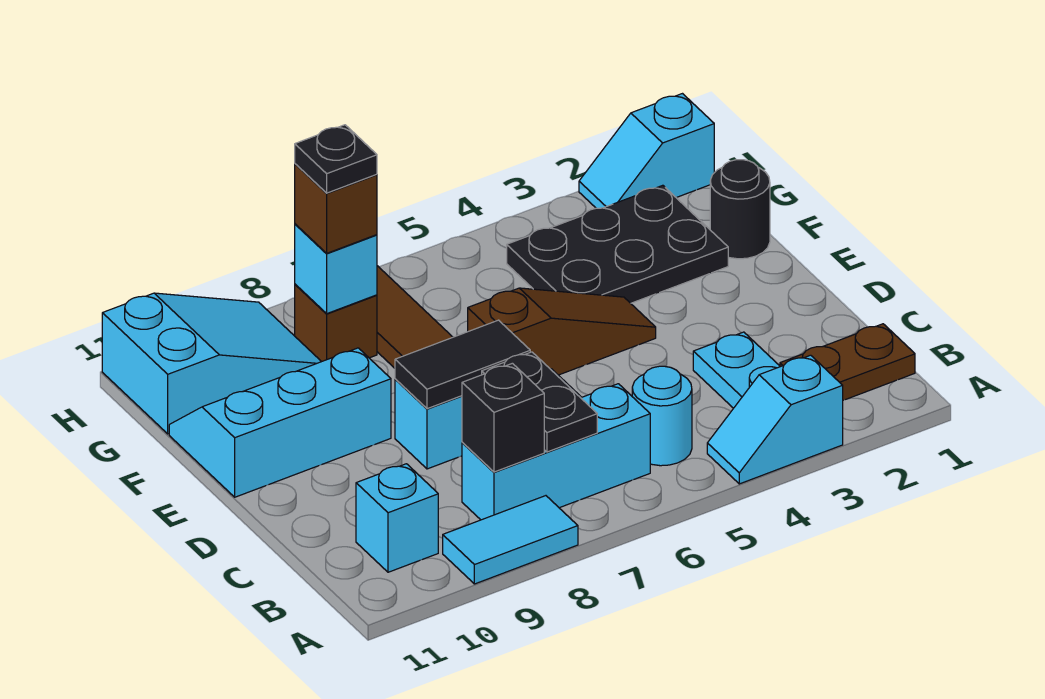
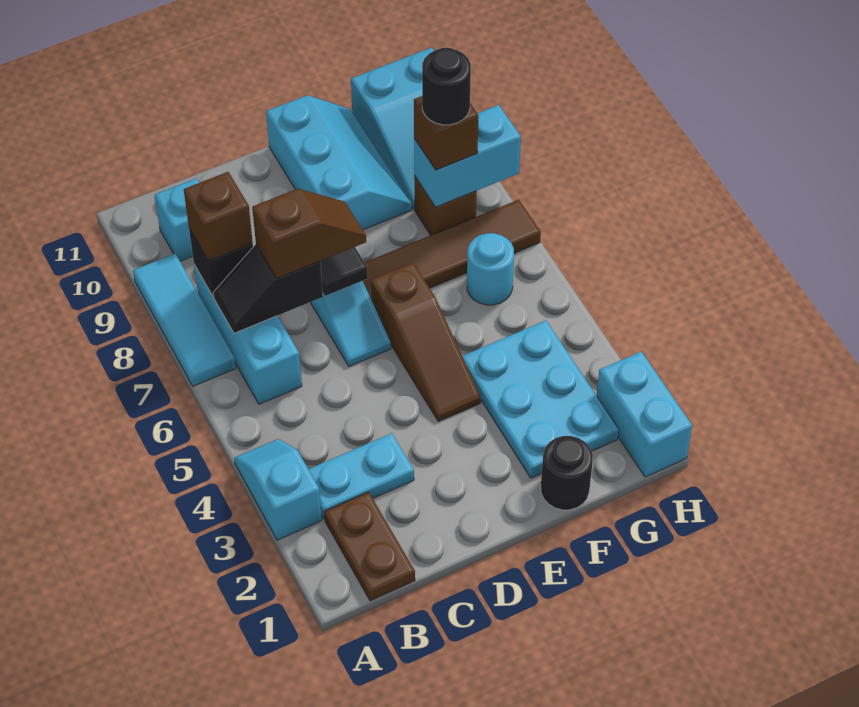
cyan 1x2 tile [443,496,578,584] -> cyan 1x3 tile [133,254,236,386]
cyan 1x1 round brick [632,366,692,466] -> cyan 1x1 round brick moved to [467,233,514,305]
black 1x2 plate [482,352,597,452] -> black 1x2 slope [213,245,323,333]
none -> brown 1x1 brick [184,172,253,261]
none -> brown 1x2 slope [252,189,366,279]
black 2x3 plate [507,185,728,303] -> cyan 2x3 plate [462,321,619,478]
cyan 1x1 brick [295,224,377,313] -> cyan 1x2 brick [414,105,521,207]
black 1x1 plate [295,125,377,193] -> black 1x1 round brick [422,48,471,125]
cyan 1x2 slope [579,94,714,208] -> cyan 1x2 brick [597,352,692,477]

